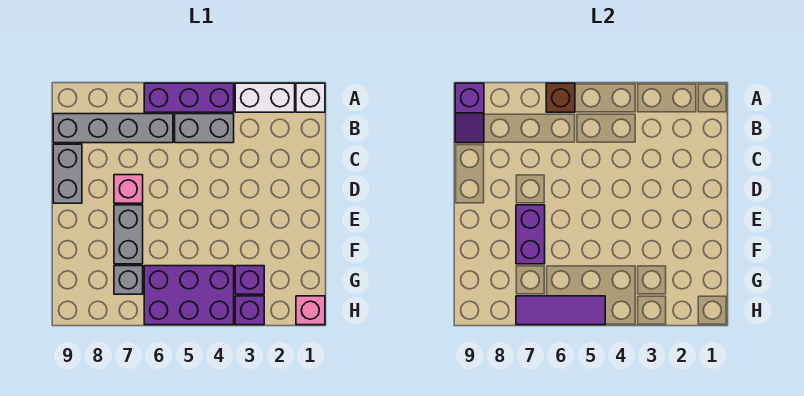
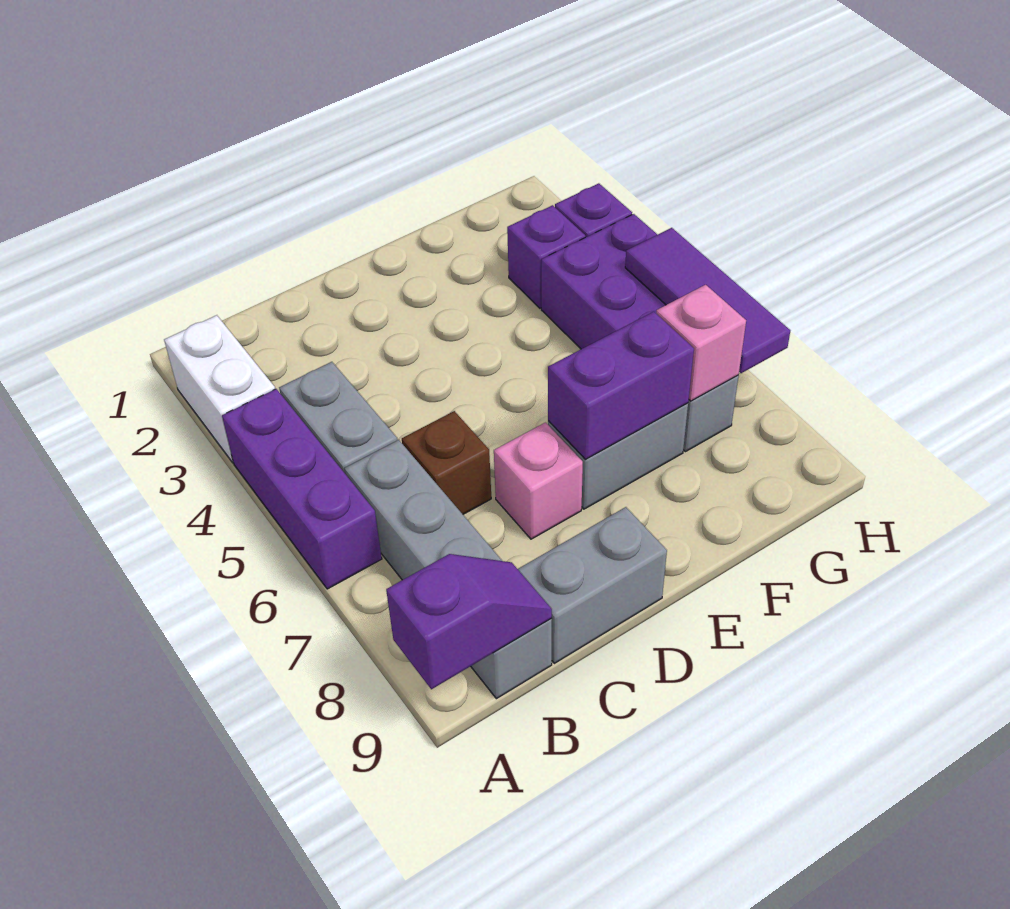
white 1x1 brick [296,83,325,112] -> none
brown 1x1 brick [546,83,575,112] -> brown 1x1 brick moved to [402,411,491,514]
pink 1x1 brick [296,296,325,325] -> pink 1x1 brick moved to [656,285,746,401]

